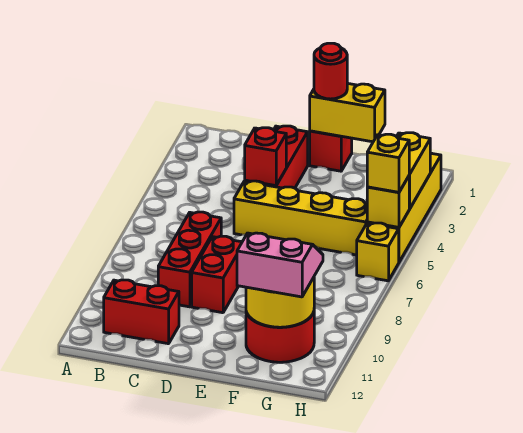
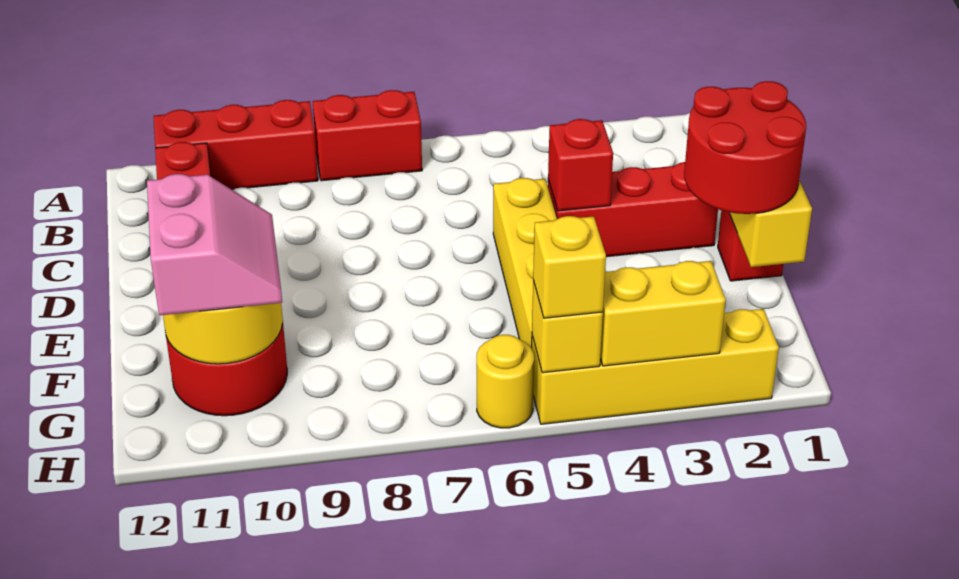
red 1x3 brick [158,212,221,307] -> red 1x3 brick moved to [154,100,318,189]
red 1x2 brick [192,236,242,313] -> red 1x2 brick moved to [313,90,422,181]
red 1x1 round brick [314,43,347,99] -> red 2x2 round brick [684,81,806,214]
yellow 1x1 brick [357,223,399,281] -> yellow 1x1 round brick [477,335,534,428]

